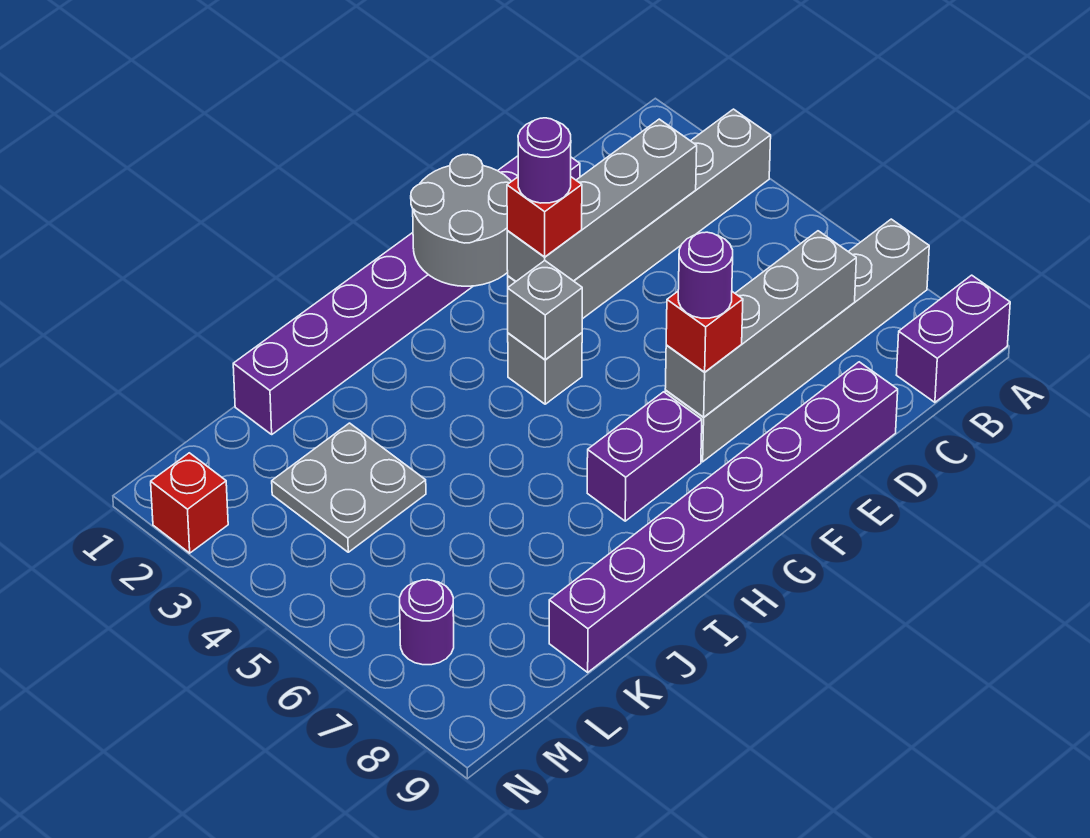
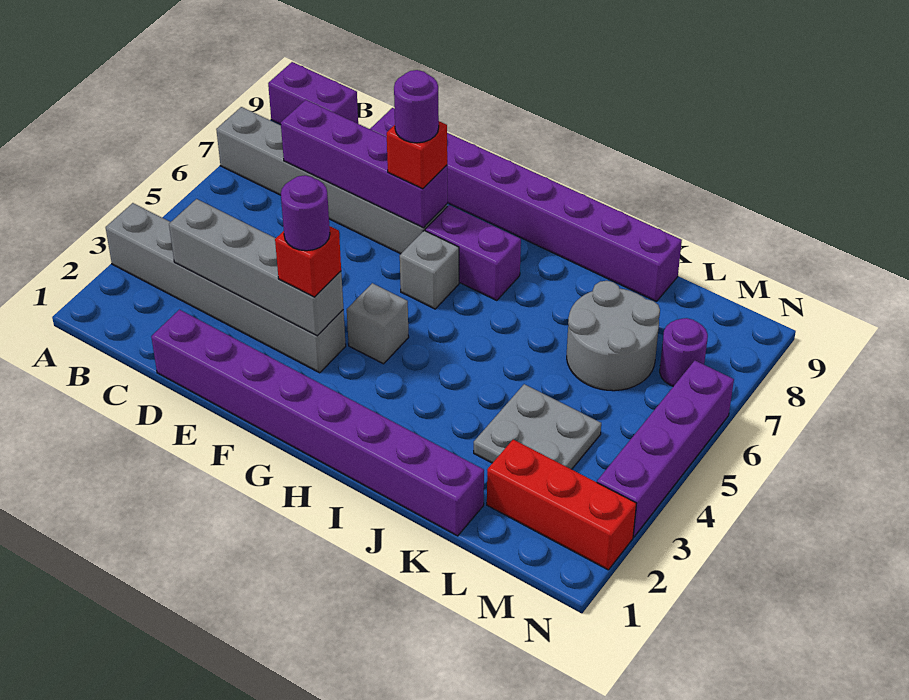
grey 1x4 brick [665,231,856,417] -> purple 1x4 brick [281,100,447,228]
grey 2x2 round brick [411,154,511,286] -> grey 2x2 round brick moved to [567,281,660,391]
grey 1x1 brick [508,261,582,360] -> grey 1x1 brick moved to [400,231,459,309]
red 1x1 brick [151,453,228,553] -> red 1x3 brick [487,439,636,570]
none -> purple 1x4 brick [597,361,734,537]

